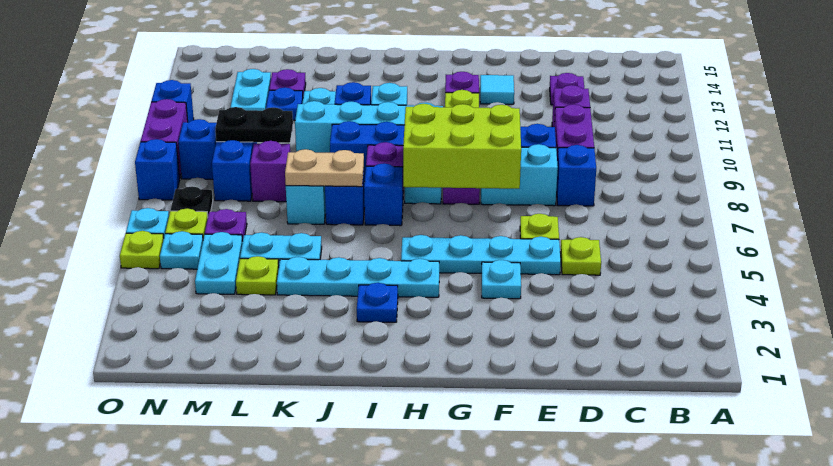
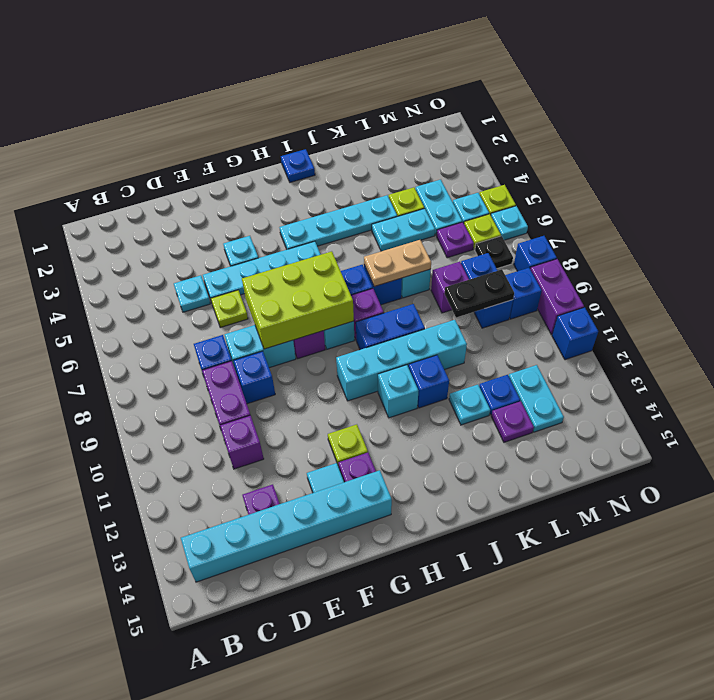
none -> cyan 1x6 brick [181,470,392,582]
lime 1x1 plate [561,237,601,275] -> cyan 1x1 plate [174,275,210,312]
blue 1x1 plate [357,283,398,322] -> blue 1x1 plate moved to [281,149,315,182]

